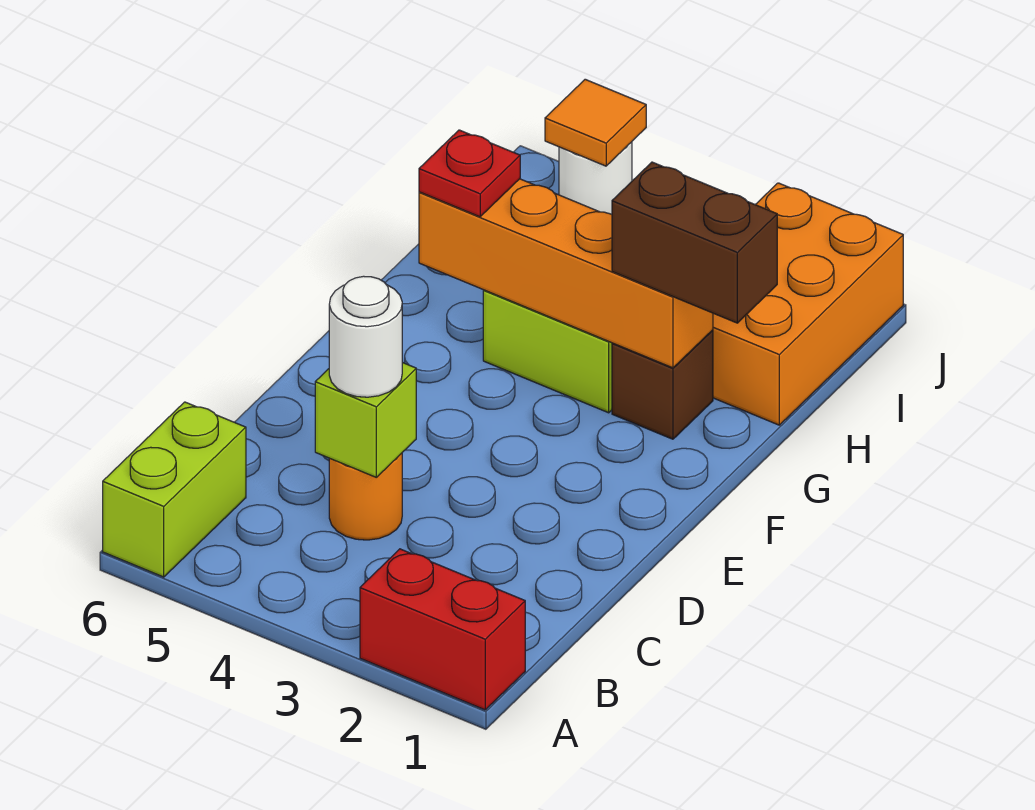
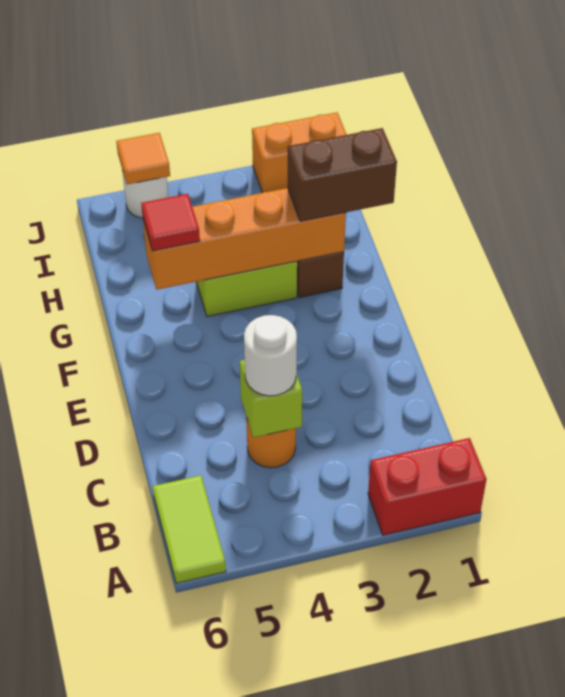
lime 1x2 brick [103,402,246,577] -> lime 1x2 tile [153,475,226,584]
red 1x1 plate [419,130,520,217] -> red 1x1 tile [141,194,200,251]
orange 2x3 brick [713,183,903,425] -> orange 1x2 brick [252,112,347,193]

